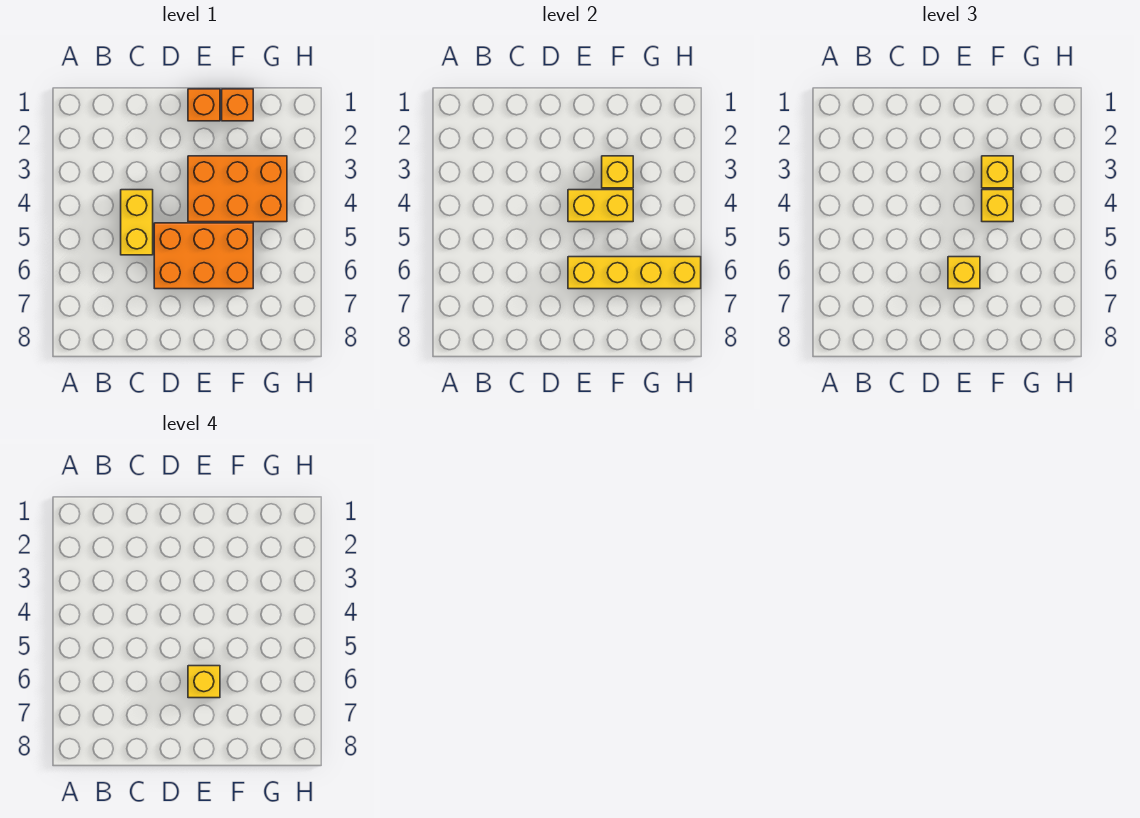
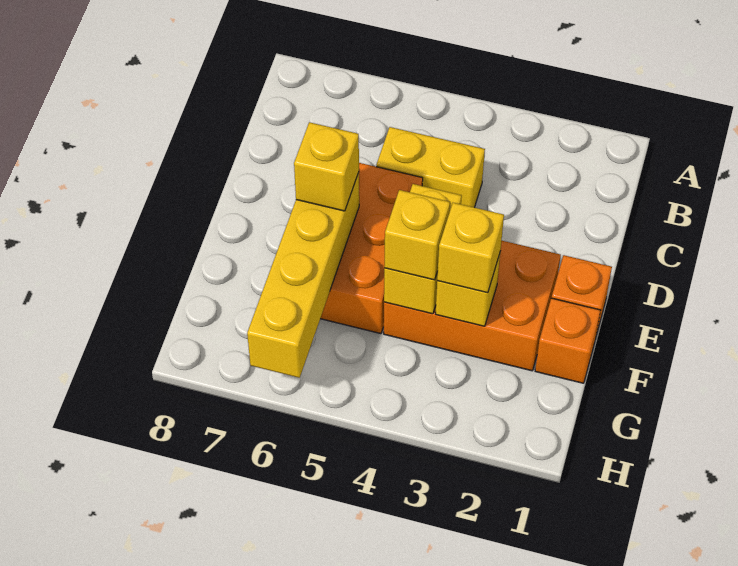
orange 2x3 brick [188,156,287,222] -> orange 2x3 brick turned to [384,241,561,371]
yellow 1x1 brick [188,666,220,698] -> none

